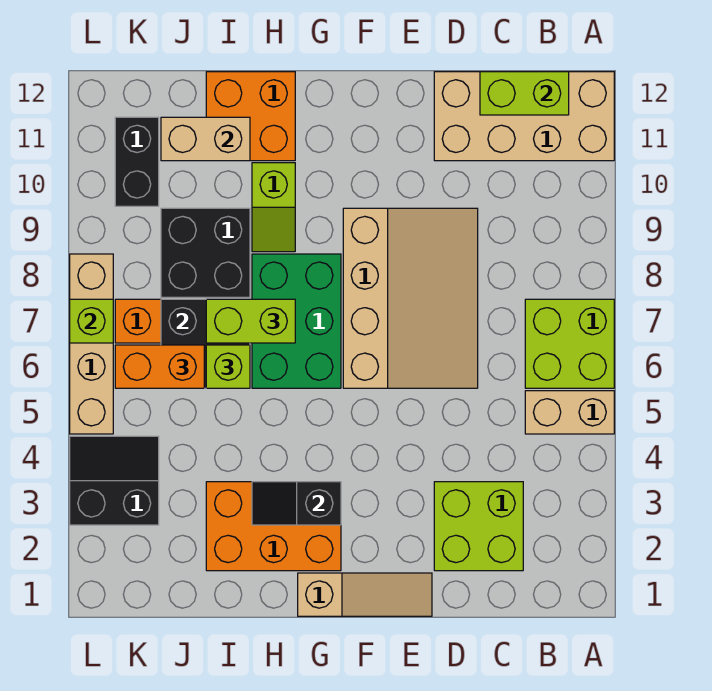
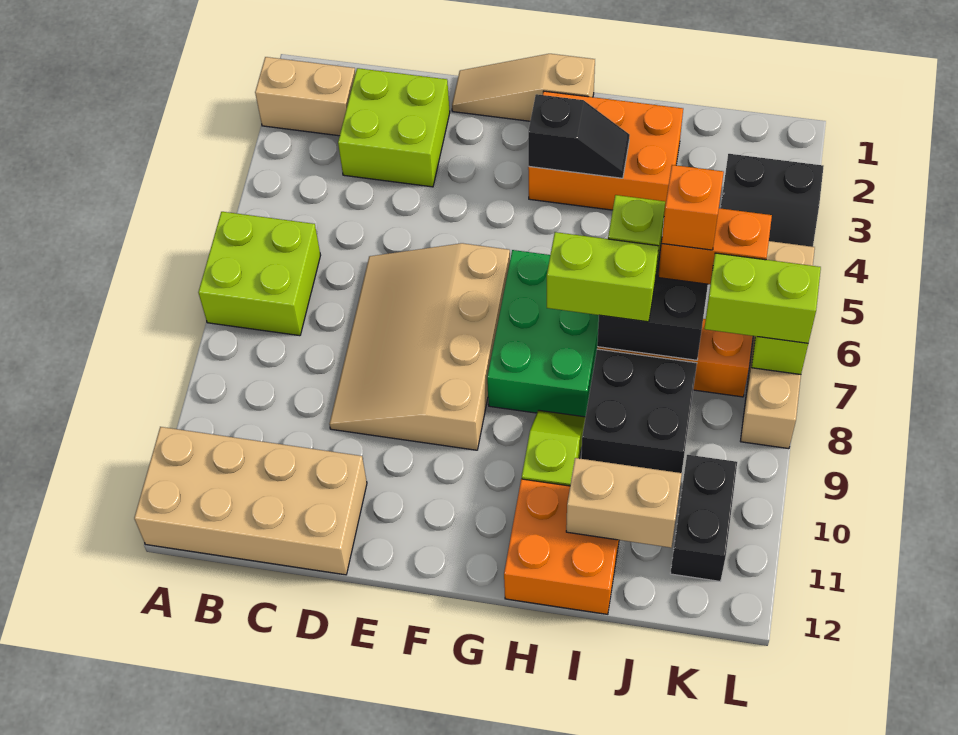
tan 1x2 brick [525,391,614,434] -> tan 1x2 brick moved to [255,57,355,136]
lime 1x2 brick [480,72,569,115] -> lime 1x2 brick moved to [704,253,821,343]
none -> orange 1x1 brick [662,165,724,250]

